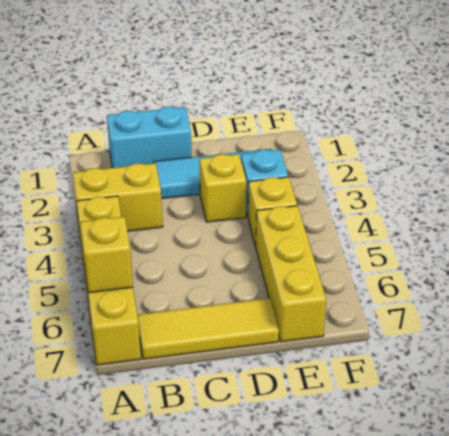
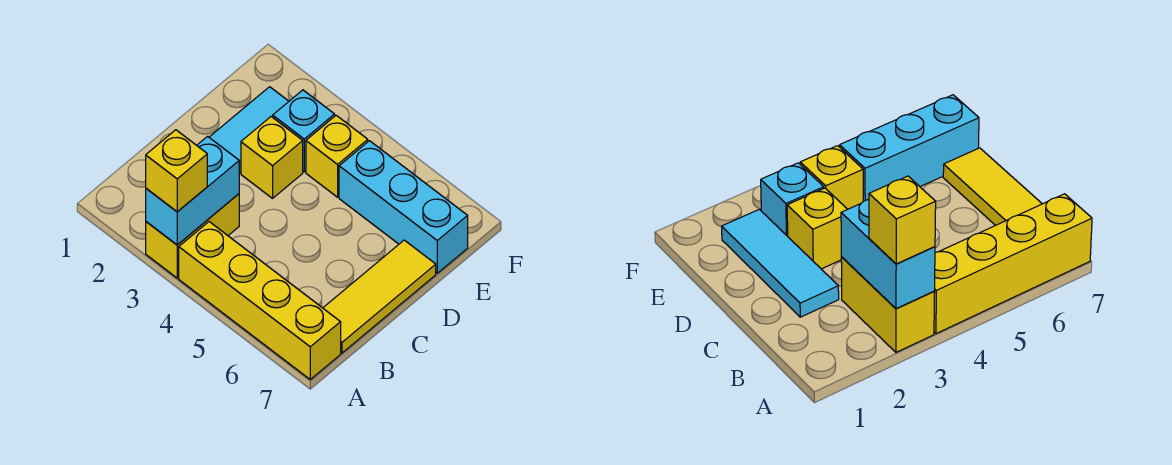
yellow 1x1 brick [80,217,133,293] -> yellow 1x1 brick moved to [146,130,207,212]
cyan 1x2 brick [107,106,192,168] -> cyan 1x2 brick moved to [146,136,239,245]
yellow 1x3 brick [256,206,326,342] -> cyan 1x3 brick [339,141,468,273]

